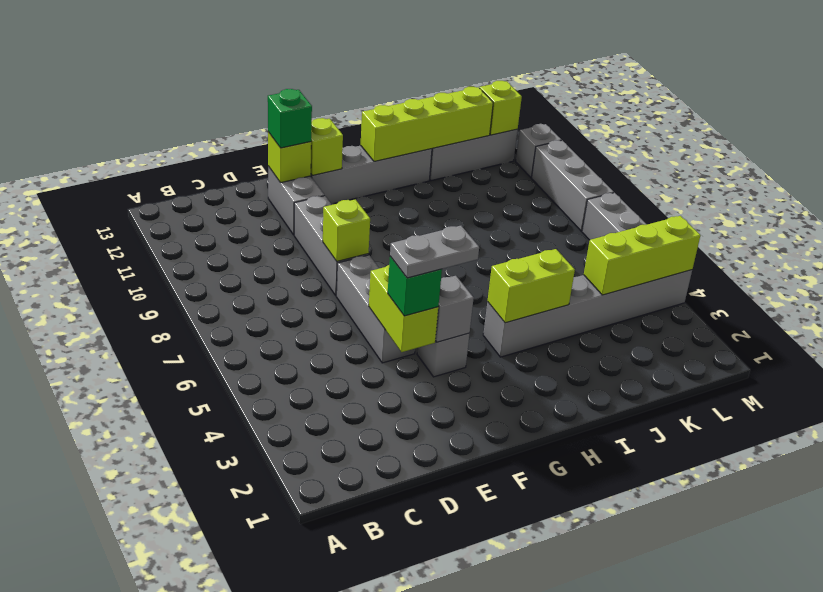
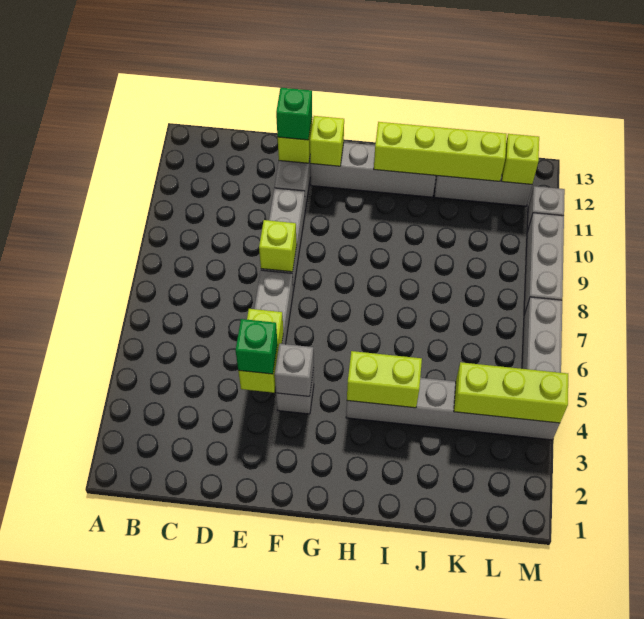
grey 1x2 plate [390,226,479,278] -> none

